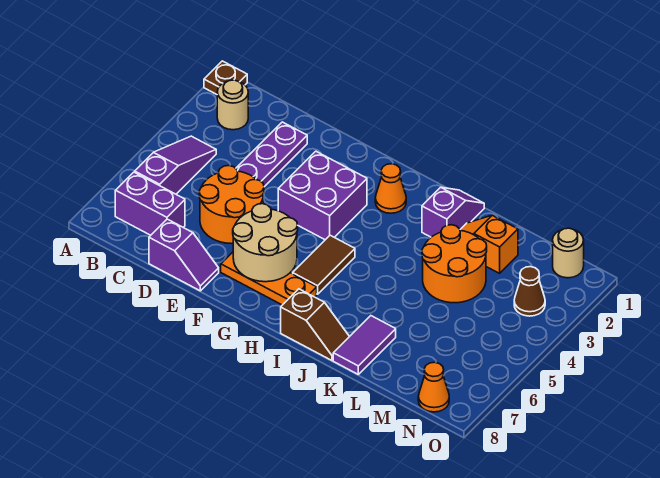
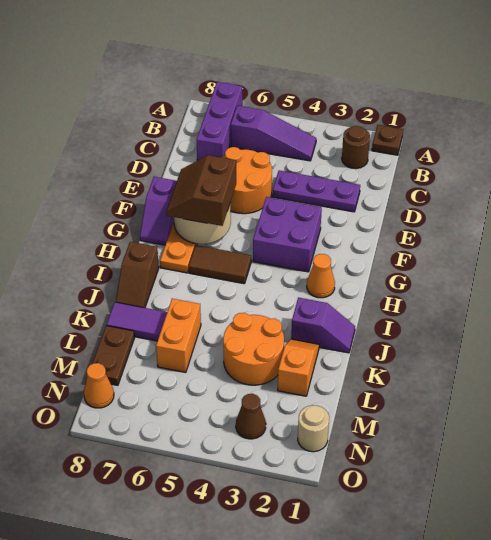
tan 1x1 round brick [217,80,248,130] -> brown 1x1 round brick [342,126,370,169]
purple 1x2 brick [115,172,185,235] -> purple 1x3 brick [196,82,242,161]
purple 1x2 slope [149,219,219,291] -> purple 1x2 slope moved to [140,177,177,245]
none -> brown 2x2 slope [166,155,236,226]
none -> orange 1x2 brick [156,299,201,373]
none -> brown 1x2 plate [92,326,135,385]

